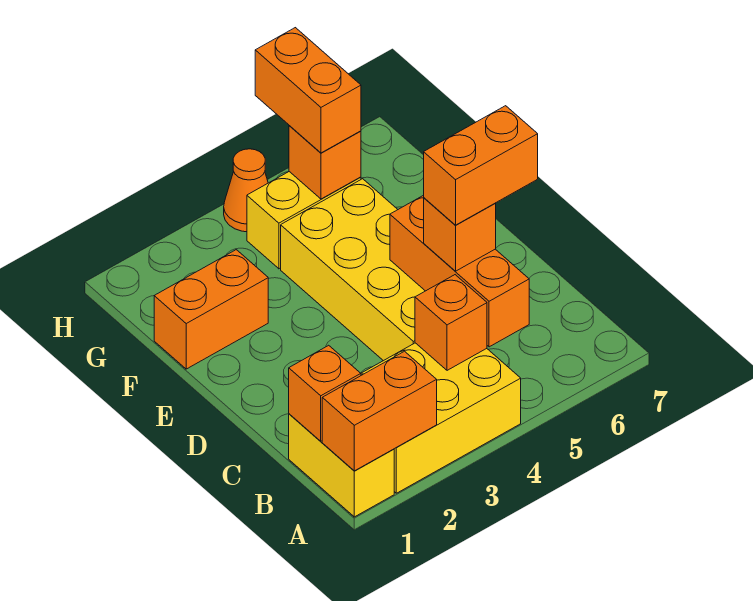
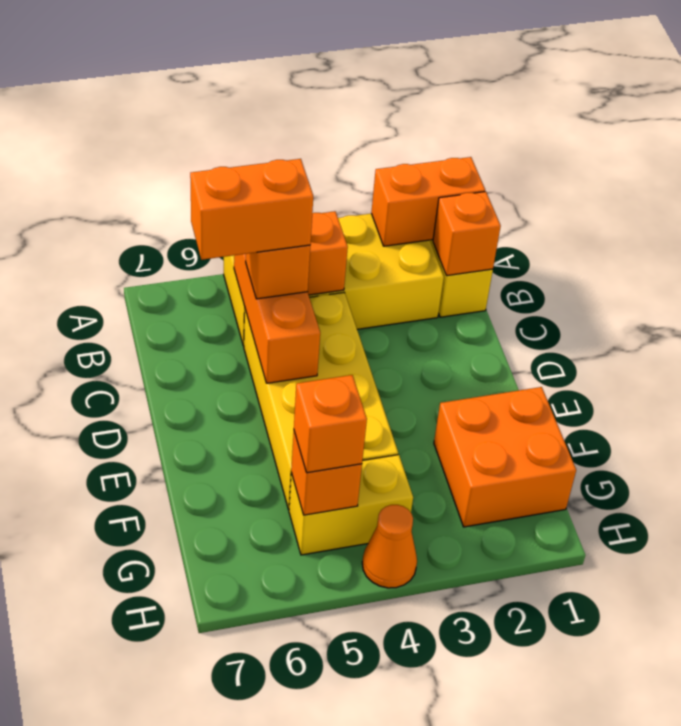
yellow 2x3 brick [361,343,521,493] -> yellow 2x4 brick [224,214,444,346]
orange 1x2 brick [154,250,268,369] -> orange 2x2 brick [434,387,576,527]
orange 1x2 brick [255,28,361,153] -> orange 1x1 brick [294,375,367,473]

